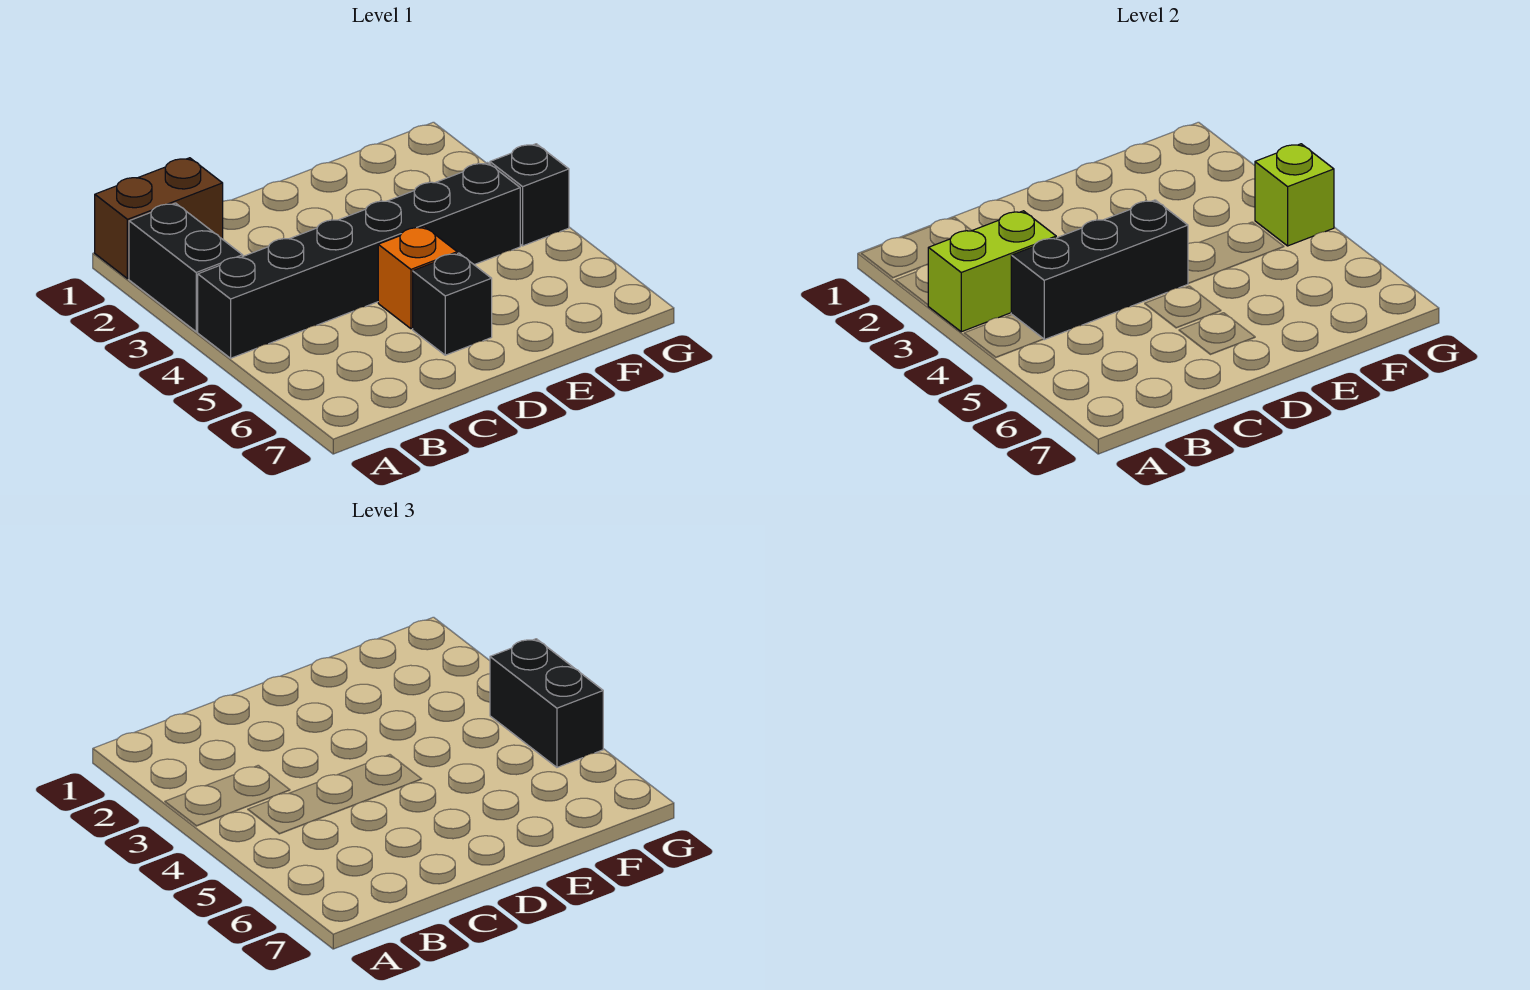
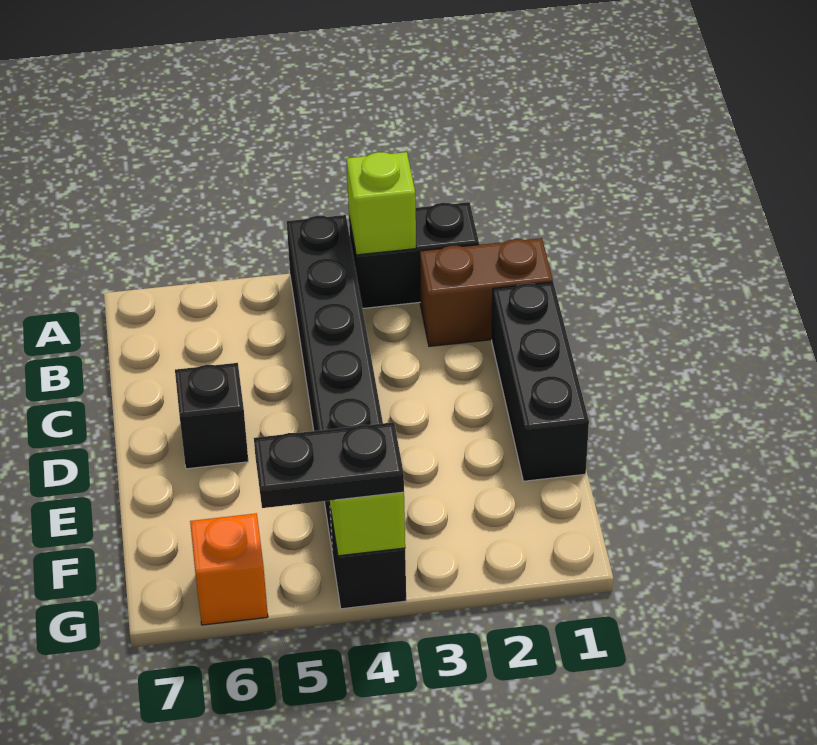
brown 1x2 brick [95,158,223,279] -> brown 1x2 brick turned to [420,238,553,346]
lime 1x2 brick [928,211,1056,332] -> lime 1x1 brick [347,152,416,255]
black 1x3 brick [1011,200,1188,340] -> black 1x3 brick moved to [492,282,589,481]
orange 1x1 brick [378,227,457,329] -> orange 1x1 brick moved to [190,513,268,625]
black 1x2 brick [490,639,603,767] -> black 1x2 plate [254,422,404,508]

